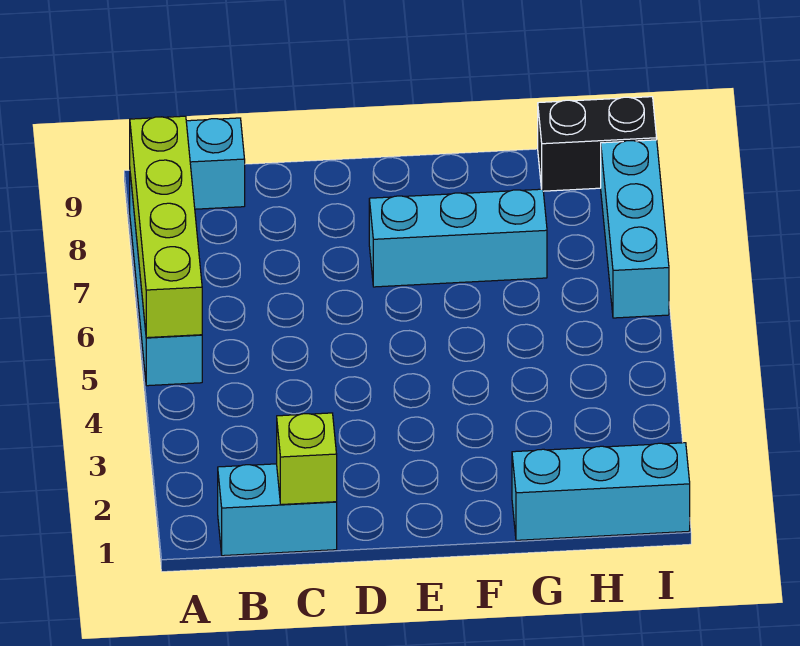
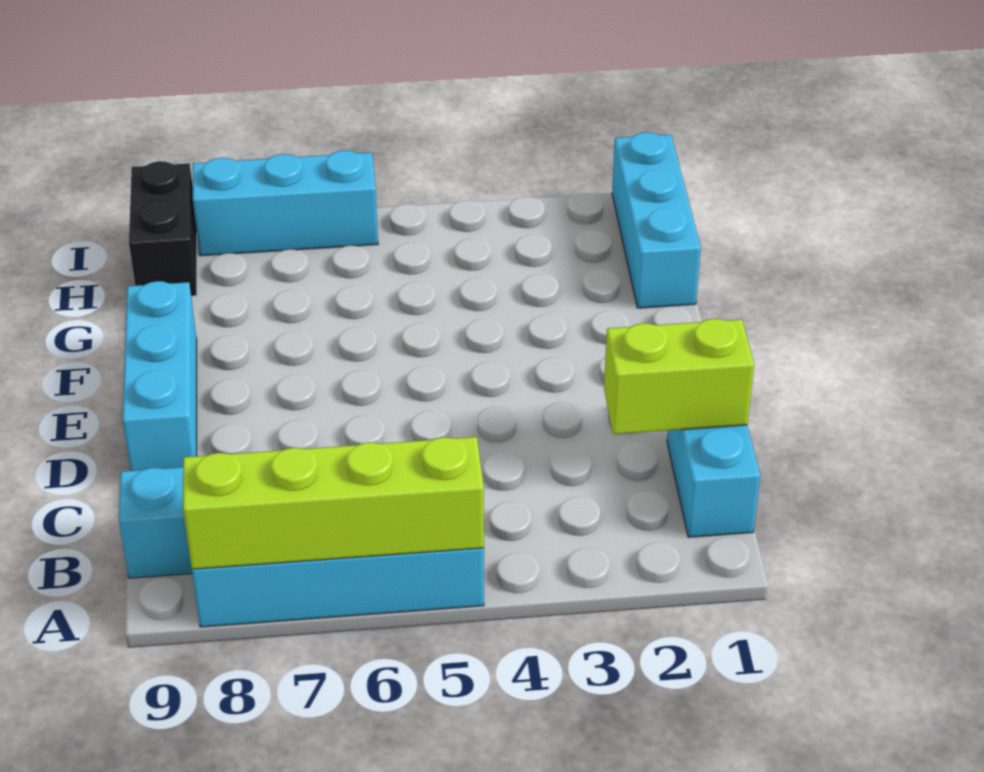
lime 1x1 brick [277,413,337,505] -> lime 1x2 brick [604,319,754,434]
cyan 1x3 brick [369,189,547,287] -> cyan 1x3 brick moved to [123,281,197,471]

